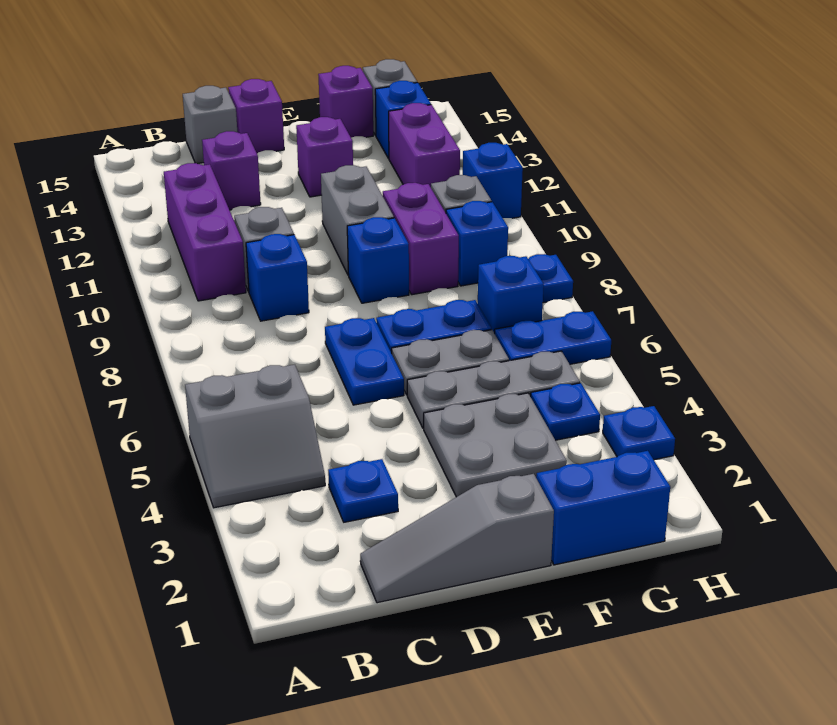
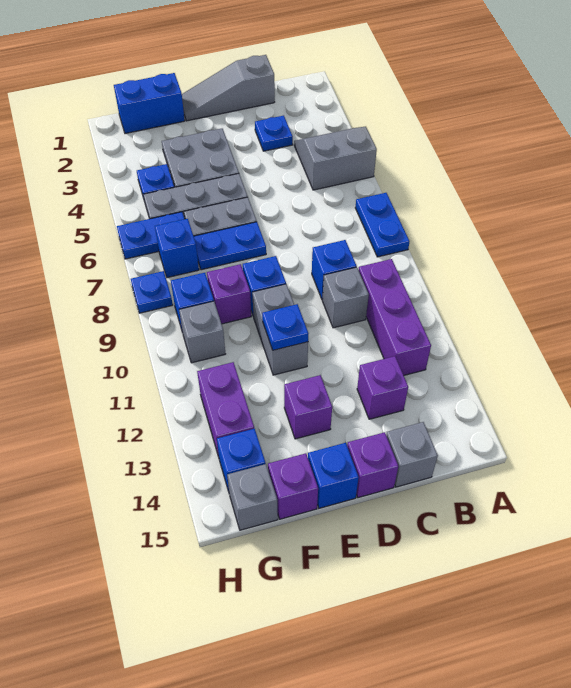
grey 1x3 slope [360,474,554,603] -> grey 1x3 slope turned to [182,55,275,121]
blue 1x2 plate [325,318,404,405] -> blue 1x2 plate moved to [355,193,409,257]
purple 1x2 brick [383,183,459,295] -> purple 1x1 brick [207,264,251,324]
blue 1x1 plate [603,406,675,460] -> blue 1x1 plate moved to [262,304,308,350]
blue 1x1 brick [463,143,523,218] -> blue 1x1 brick moved to [308,443,359,508]

